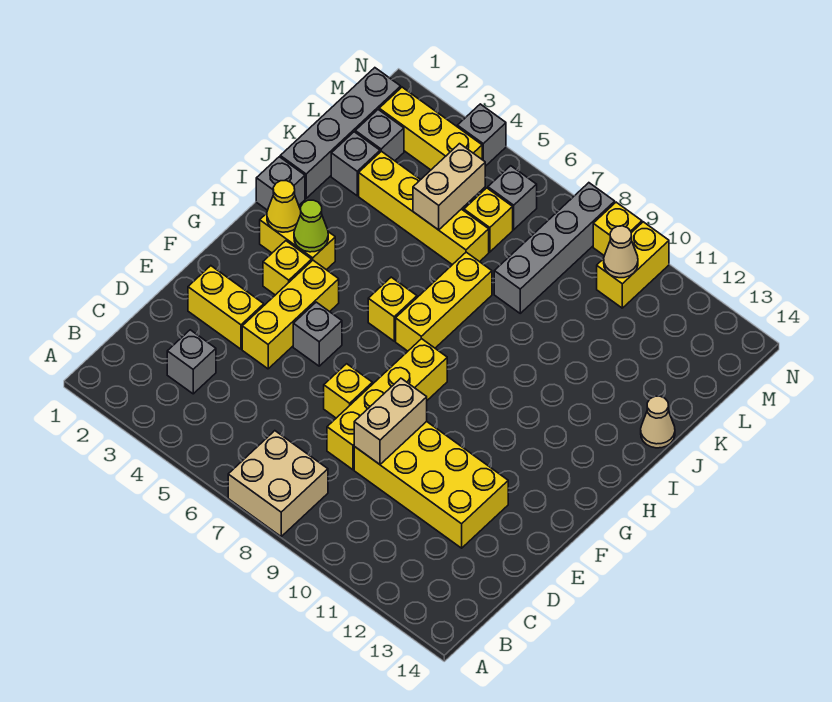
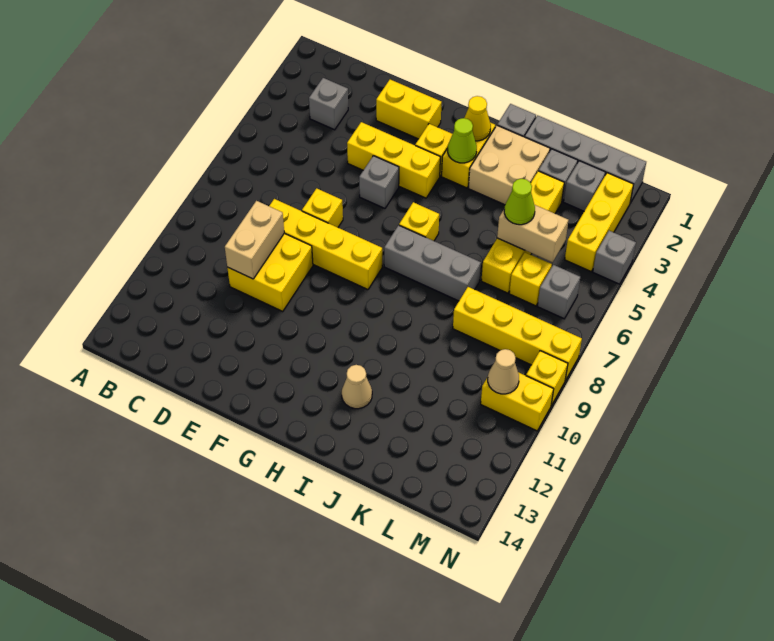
tan 2x2 brick [228,431,328,536] -> tan 2x2 brick moved to [469,126,550,205]
yellow 2x4 brick [354,421,508,548] -> yellow 2x2 brick [227,233,313,311]
tan 1x2 brick [354,378,427,464] -> tan 1x2 brick turned to [225,201,284,279]
yellow 1x2 brick [188,266,264,349] -> yellow 1x2 brick turned to [376,80,442,139]
yellow 1x3 brick [396,252,492,351] -> grey 1x3 brick [384,225,481,301]
tan 1x1 cone [641,396,675,448] -> tan 1x1 cone moved to [342,365,372,409]
none -> lime 1x1 cone [504,179,535,225]
grey 1x4 brick [494,183,615,313] -> yellow 1x4 brick [453,287,582,380]

